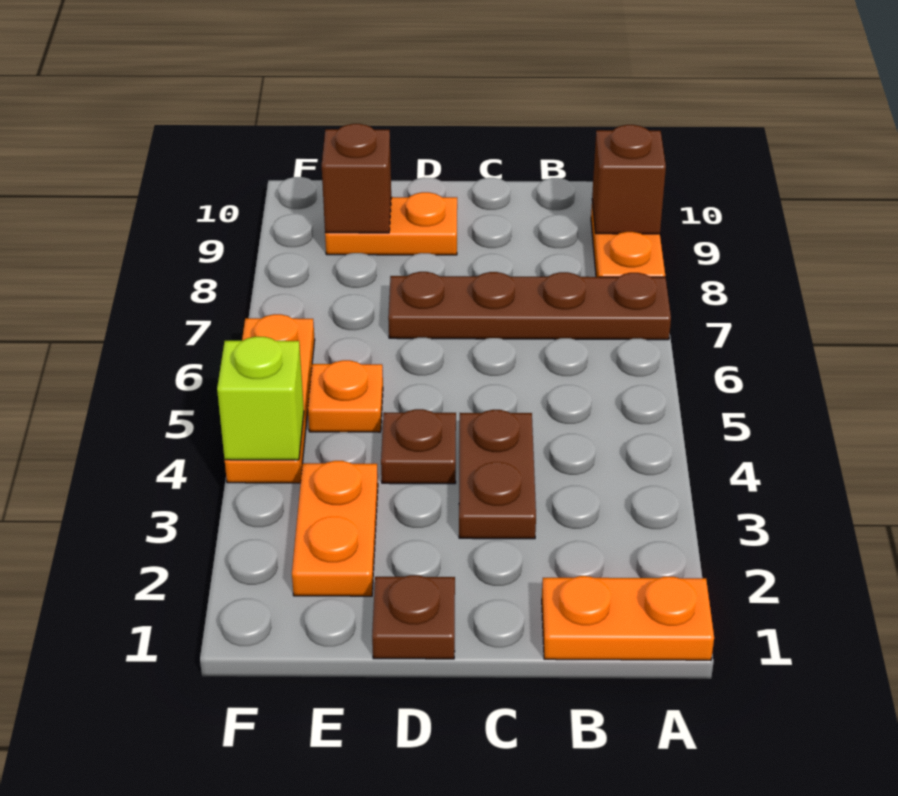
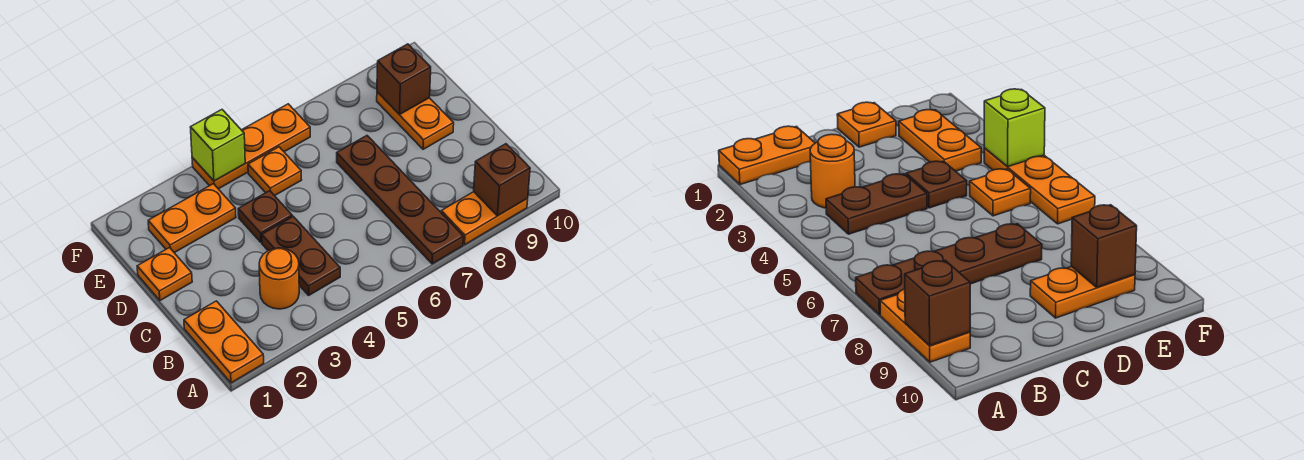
none -> orange 1x1 round brick [259,248,299,309]
brown 1x2 plate [459,410,536,539] -> brown 1x2 plate turned to [262,216,340,295]
brown 1x1 plate [372,575,455,659] -> orange 1x1 plate [137,248,192,300]

